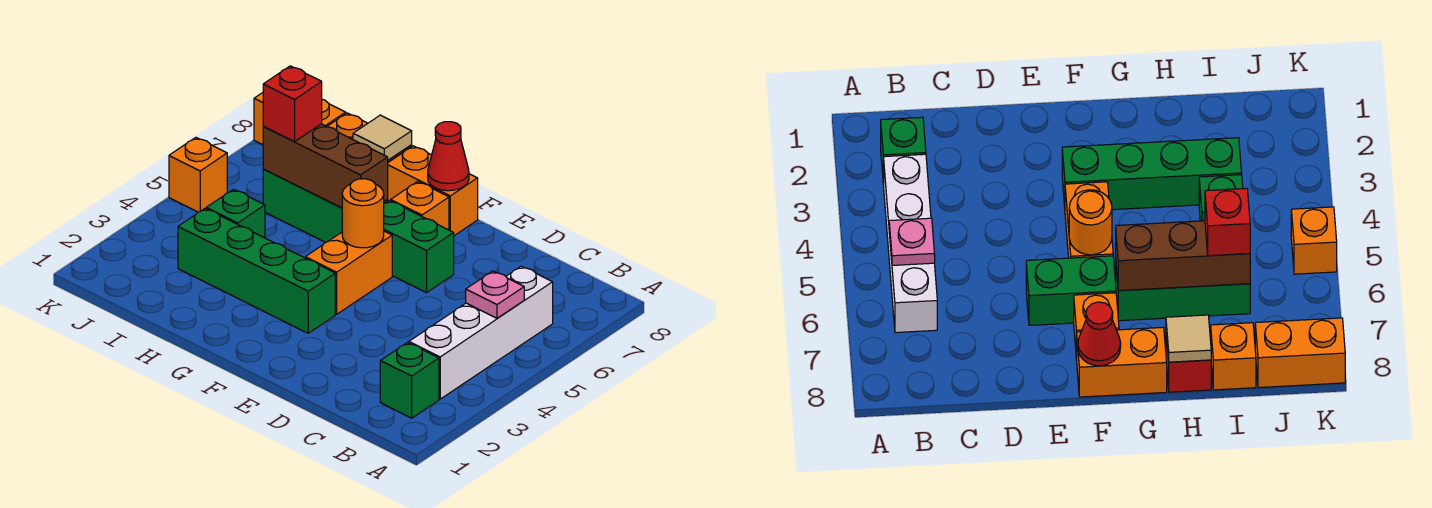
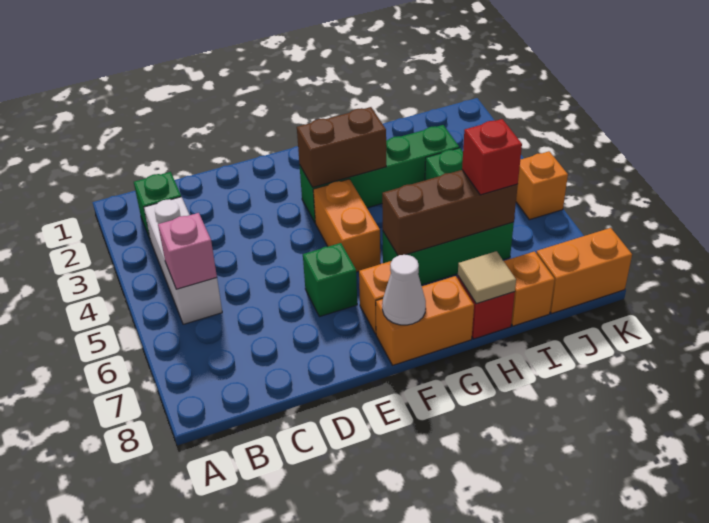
white 1x4 brick [409,266,553,399] -> white 1x3 brick [144,197,222,324]
pink 1x1 plate [466,271,524,318] -> pink 1x1 brick [158,213,217,289]
green 1x2 brick [384,200,454,293] -> green 1x1 brick [303,243,357,317]
none -> brown 1x2 brick [297,107,386,187]
orange 1x1 round brick [342,179,384,248] -> none
red 1x1 cone [428,122,469,191] -> white 1x1 cone [382,255,426,325]

